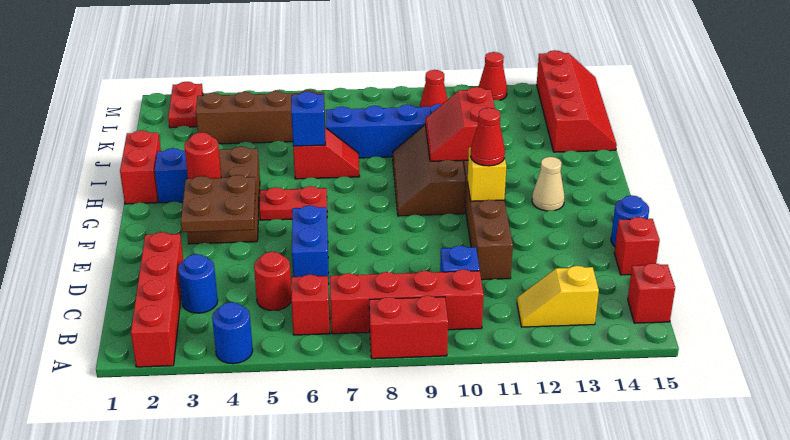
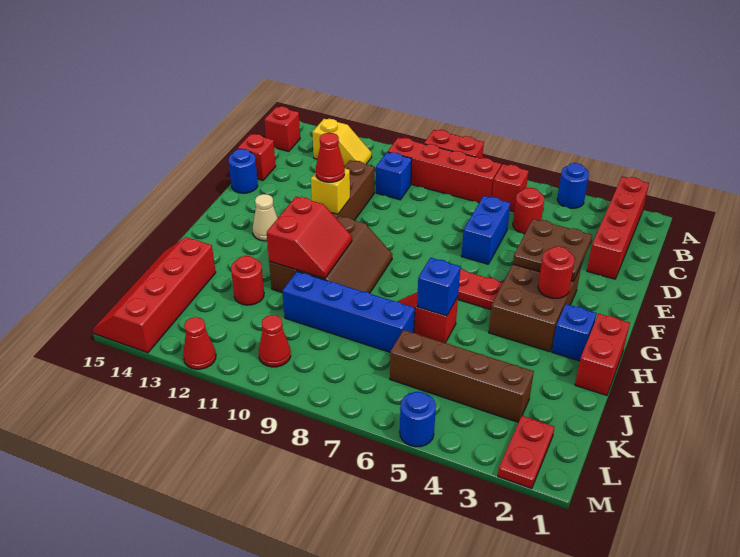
blue 1x1 round brick [178,254,218,313] -> blue 1x1 round brick moved to [400,392,436,447]
none -> red 1x1 round brick [231,256,264,305]

